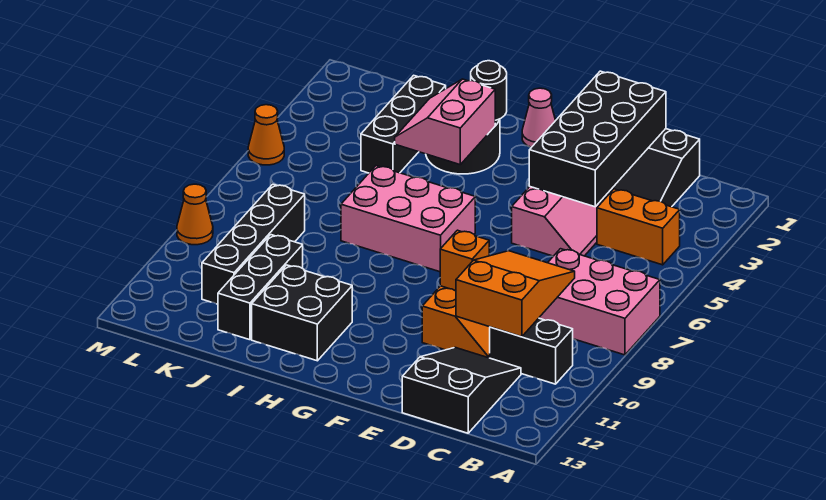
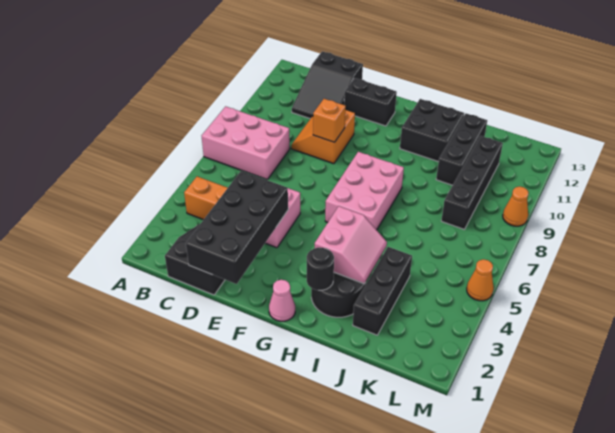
black 1x2 brick [490,318,573,384] -> black 1x2 brick moved to [344,78,397,126]
orange 2x3 slope [456,251,575,337] -> none
pink 2x3 brick [341,166,475,272] -> pink 2x3 brick turned to [325,152,404,230]

